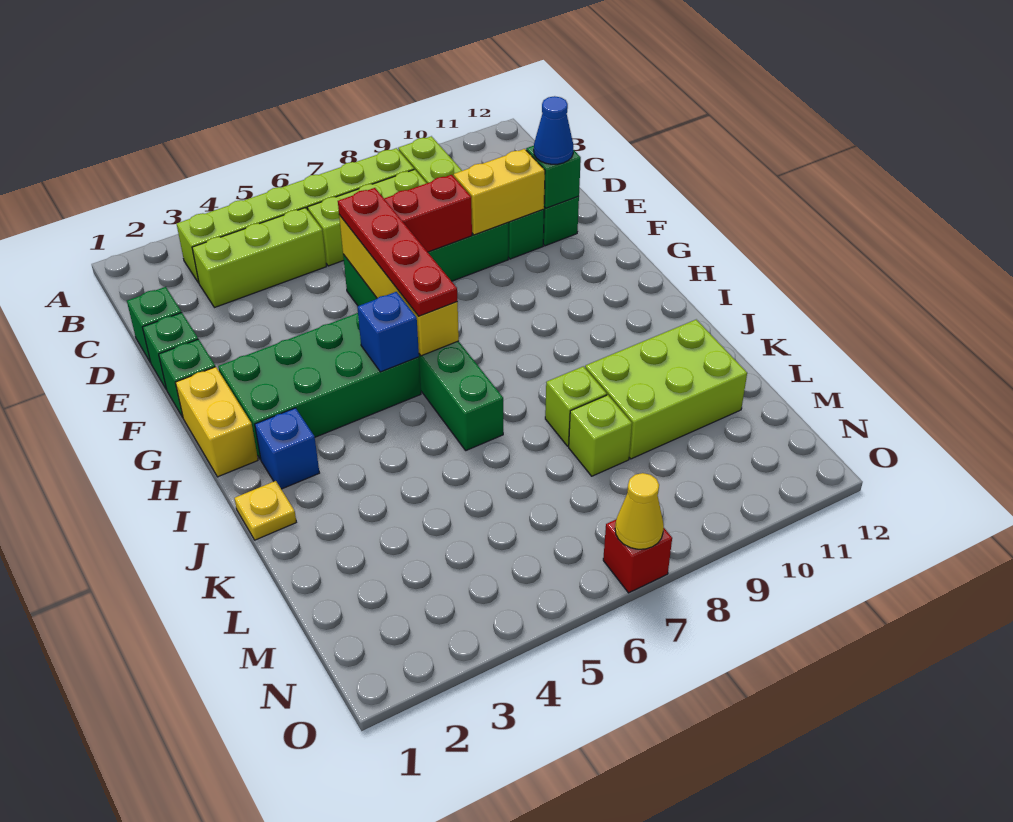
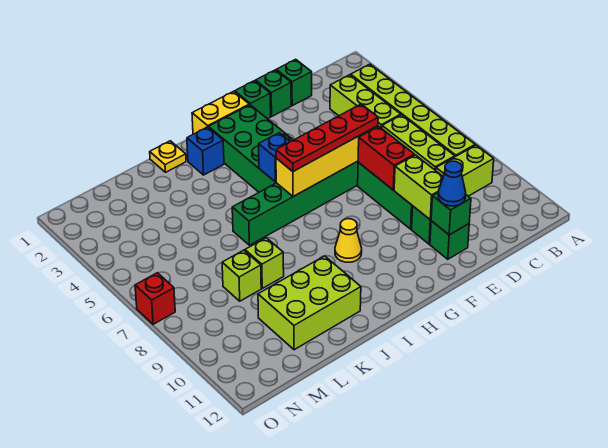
yellow 1x2 brick [454,149,545,235] -> lime 1x2 brick [394,155,443,220]
lime 2x3 brick [585,320,747,459] -> lime 2x3 brick turned to [258,256,361,350]
yellow 1x1 cone [615,473,664,549] -> yellow 1x1 cone moved to [335,219,362,262]

